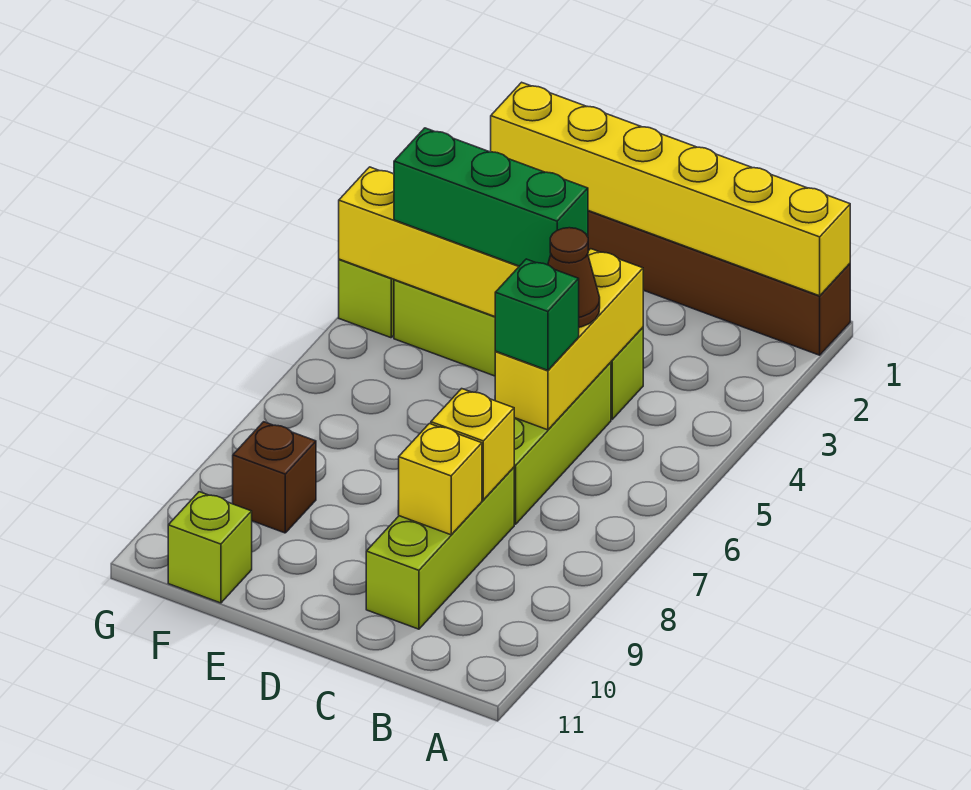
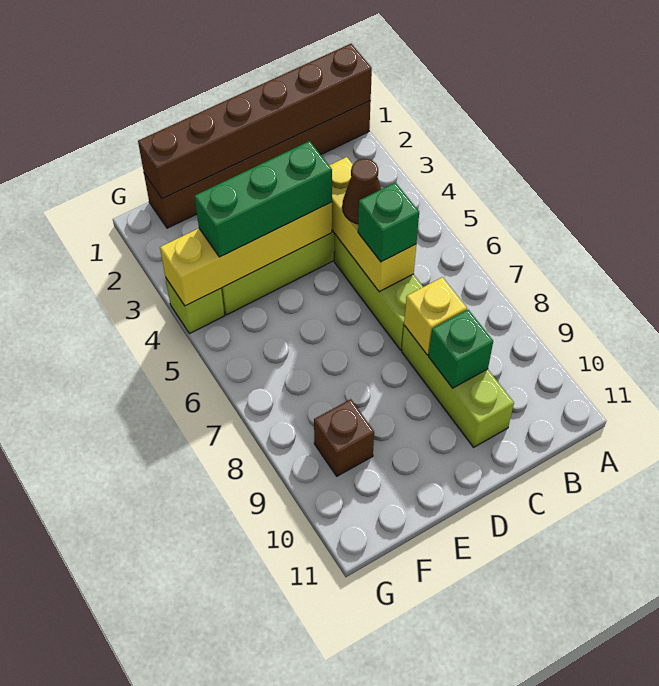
yellow 1x6 brick [491,82,850,296] -> brown 1x6 brick [138,44,372,199]
yellow 1x1 brick [399,424,482,535] -> green 1x1 brick [429,310,493,388]
lime 1x1 brick [168,492,252,603] -> none

